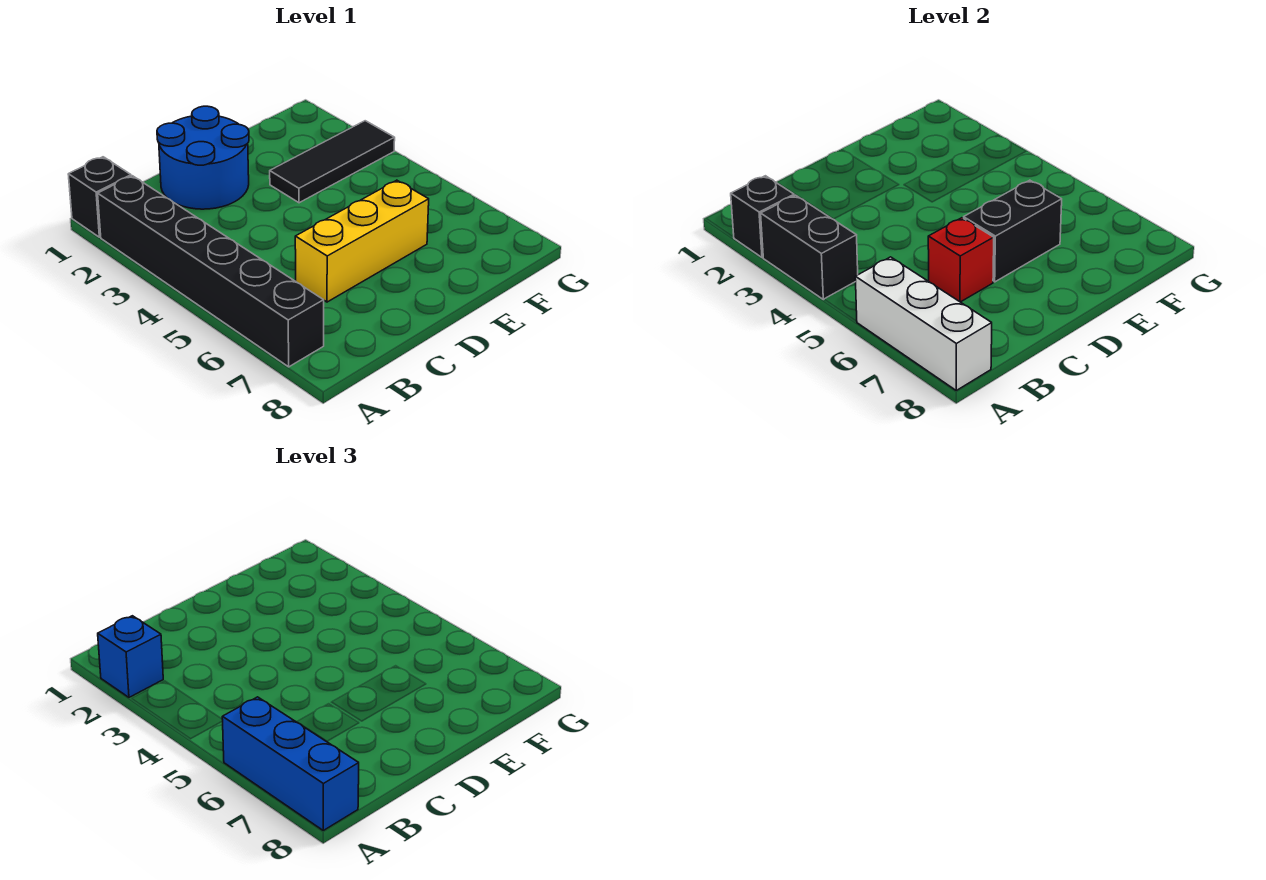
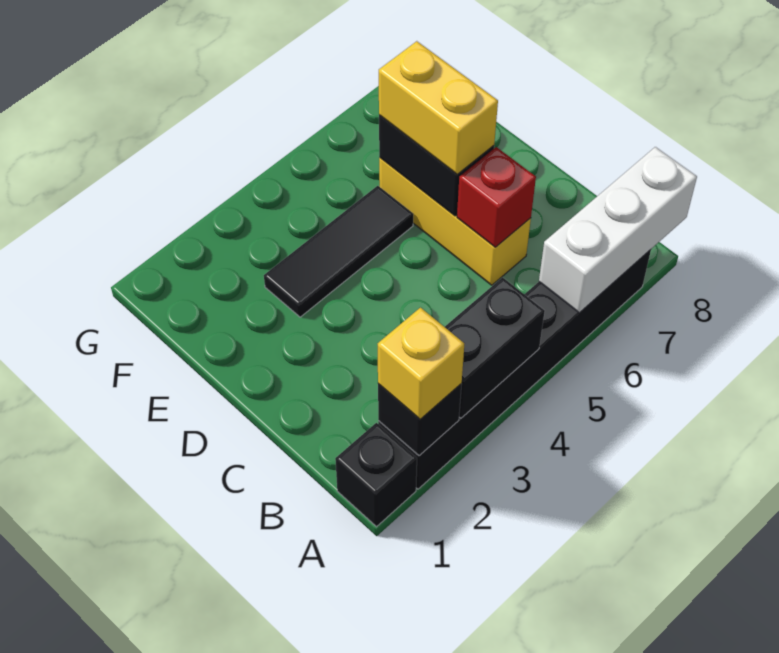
blue 1x1 brick [98,616,163,697] -> yellow 1x1 brick [378,308,464,419]
blue 1x3 brick [222,697,359,830] -> none
blue 2x2 round brick [157,106,249,209] -> none
none -> yellow 1x2 brick [379,41,498,174]
black 1x3 tile [270,121,395,203] -> black 1x3 tile turned to [264,186,413,317]

